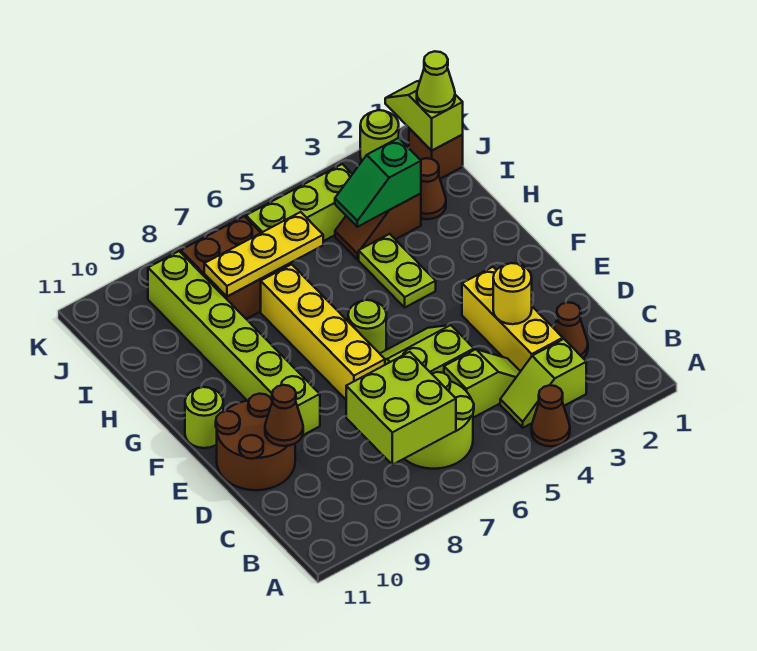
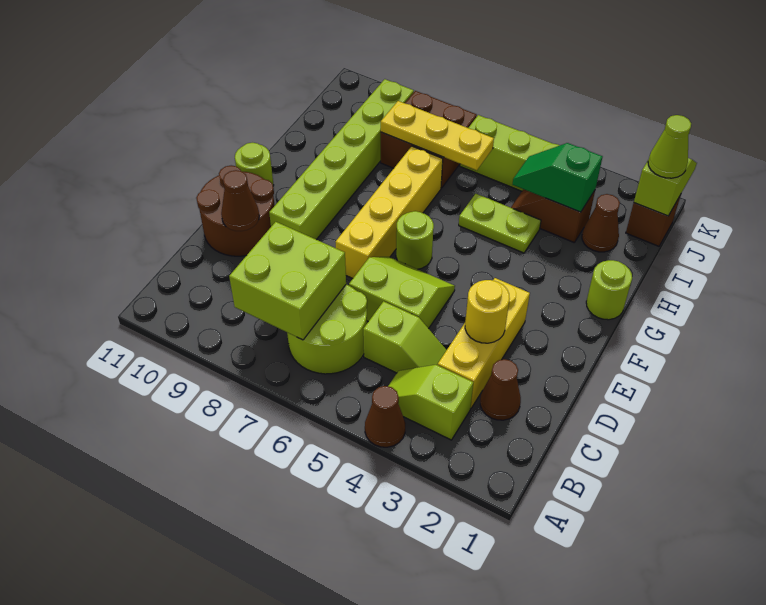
lime 1x2 plate [359,234,436,307] -> lime 1x2 plate turned to [459,194,541,253]
lime 1x1 round brick [360,110,399,162] -> lime 1x1 round brick moved to [586,260,632,320]

